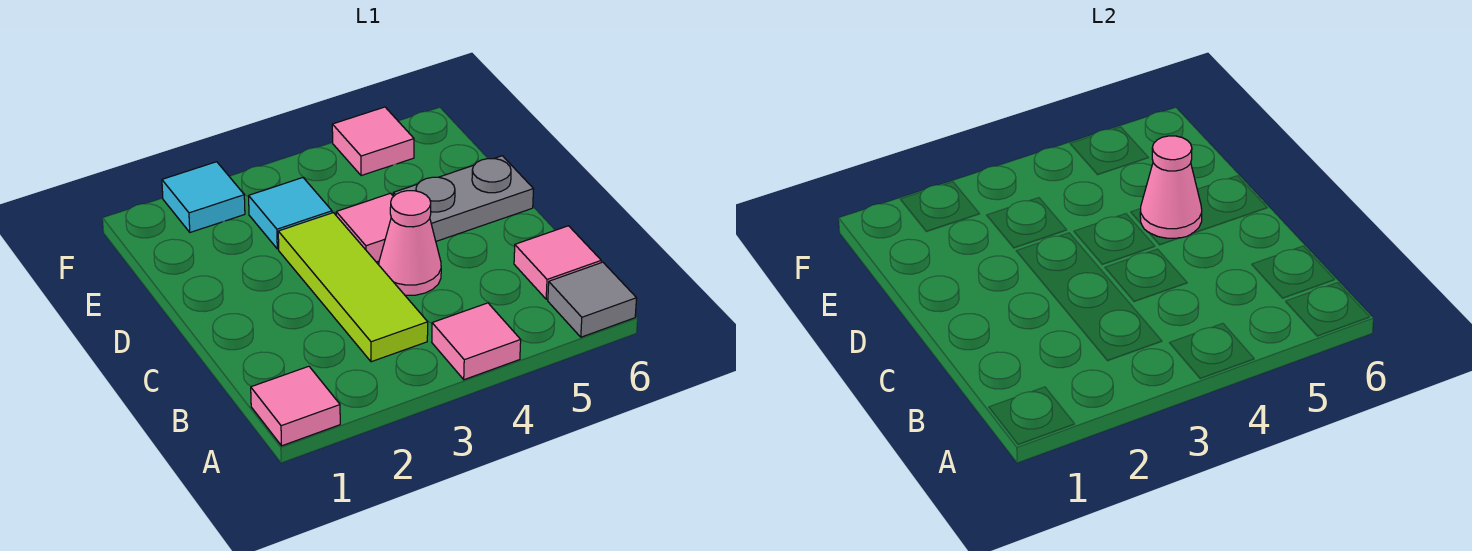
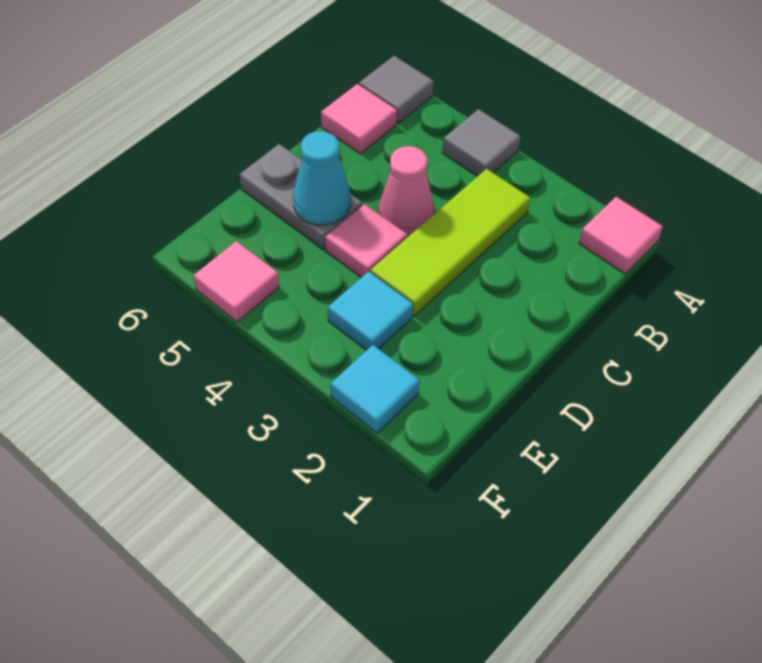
pink 1x1 tile [432,303,521,380] -> grey 1x1 tile [442,109,520,176]
pink 1x1 cone [1140,136,1202,238] -> cyan 1x1 cone [293,131,350,225]

